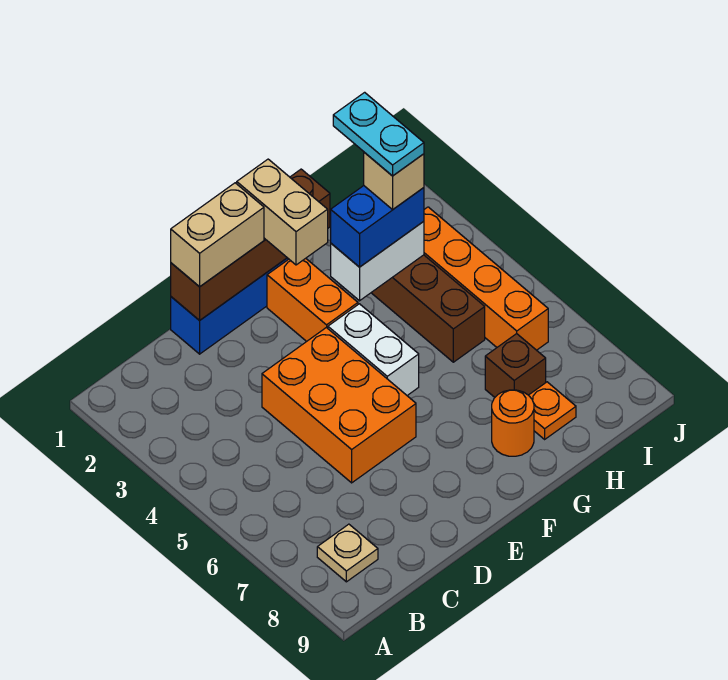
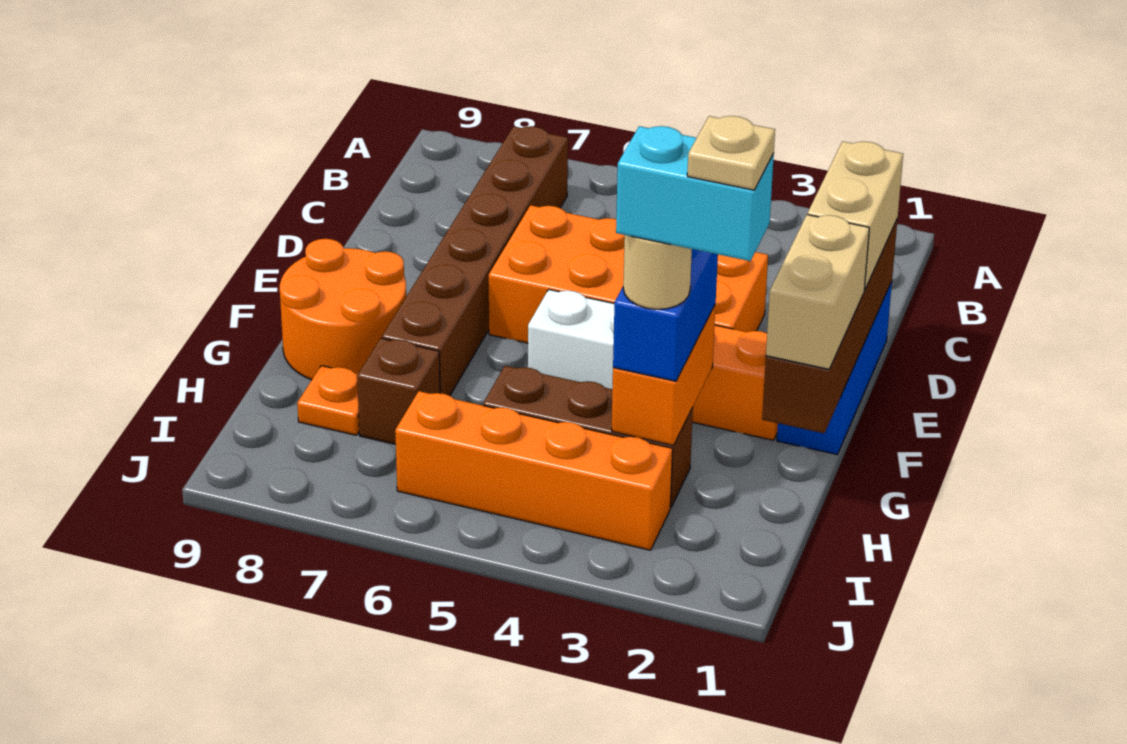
none -> brown 1x6 brick [382,126,568,396]
tan 1x1 plate [317,524,378,582] -> tan 1x1 plate moved to [687,116,775,190]
orange 2x3 brick [262,327,416,483] -> orange 2x4 brick [489,205,768,343]
tan 1x2 brick [237,159,328,265] -> tan 1x2 brick turned to [766,215,869,369]
white 1x2 brick [331,221,424,301] -> orange 1x2 brick [612,304,716,446]
orange 1x1 round brick [492,390,534,456] -> orange 2x2 round brick [280,239,406,380]
cyan 1x2 plate [333,92,424,176] -> cyan 1x2 brick [616,126,774,261]
tan 1x1 brick [364,152,424,209] -> tan 1x1 round brick [623,235,692,309]

